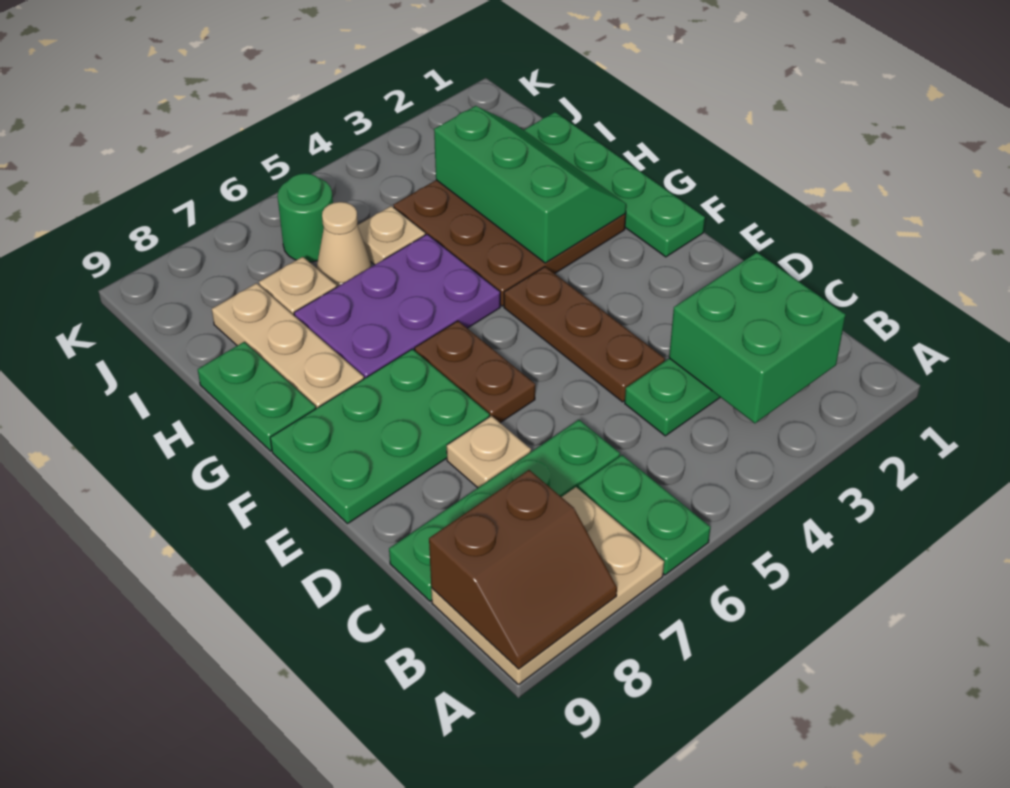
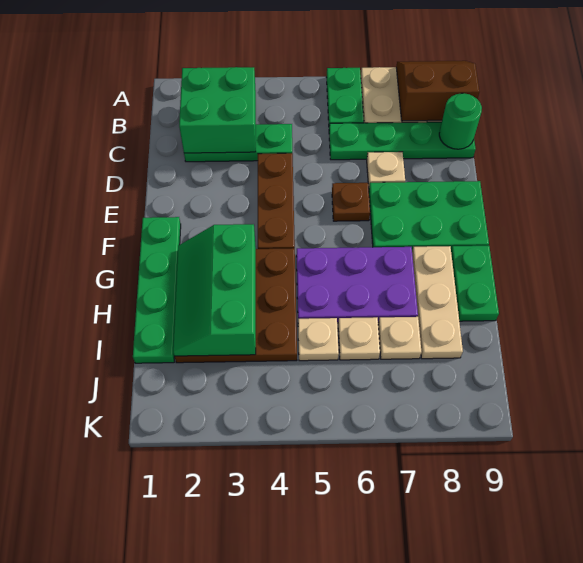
brown 1x2 plate [415,321,535,423] -> brown 1x1 plate [332,183,370,221]
tan 1x1 cone [317,202,371,287] -> tan 1x1 plate [338,317,380,360]
green 1x1 round brick [277,173,333,262] -> green 1x1 round brick moved to [439,93,482,149]

